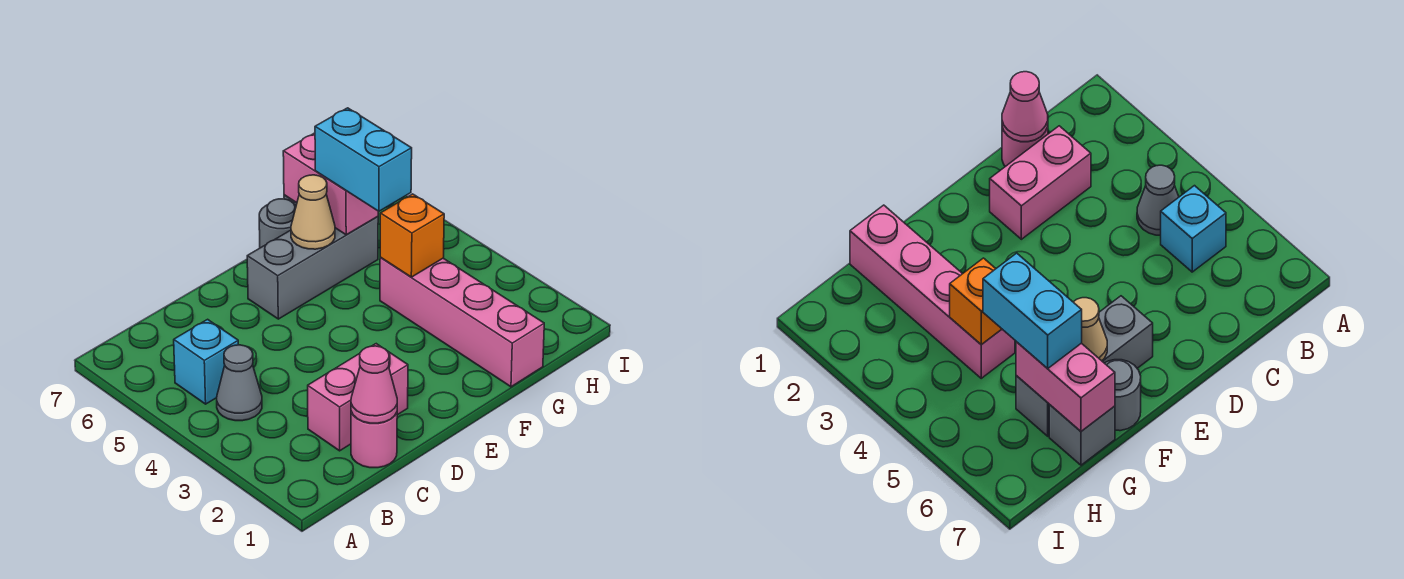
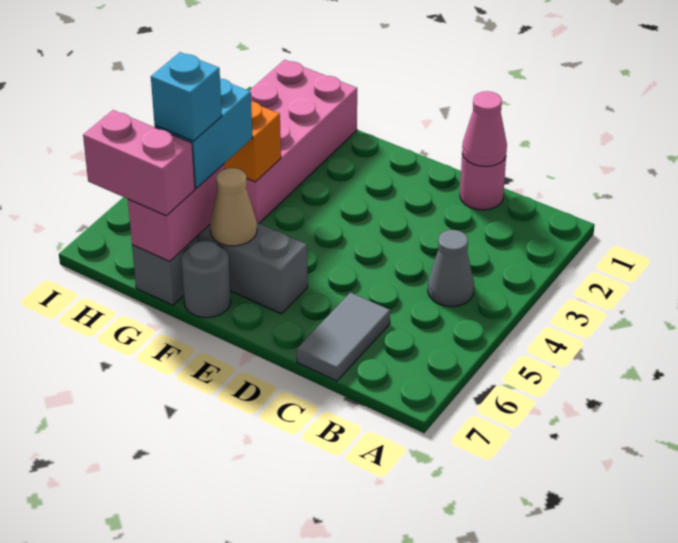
cyan 1x1 brick [174,319,238,404] -> cyan 1x1 brick moved to [151,52,222,141]
pink 1x2 brick [308,344,408,451] -> pink 1x2 brick moved to [83,110,195,216]
none -> grey 1x2 tile [297,293,390,381]
pink 1x4 brick [380,257,544,387] -> pink 2x4 brick [246,60,357,223]

